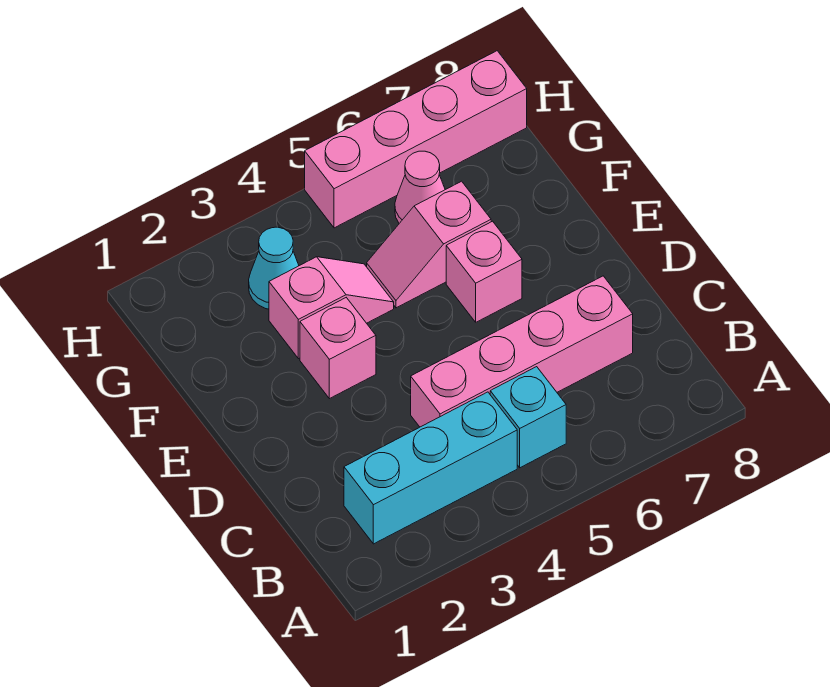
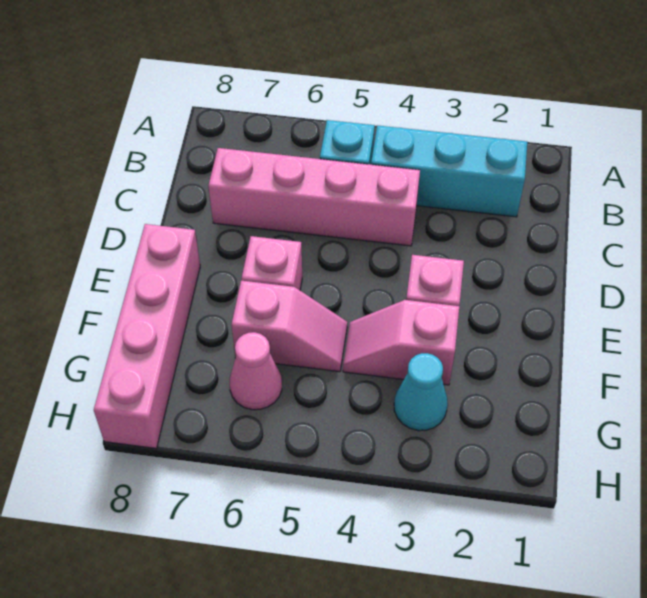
pink 1x4 brick [305,51,527,228] -> pink 1x4 brick turned to [94,224,200,448]

